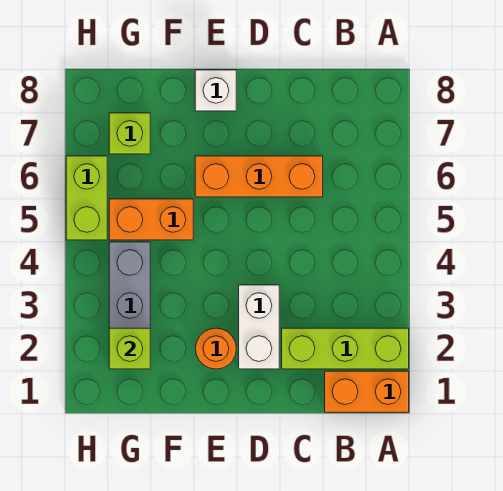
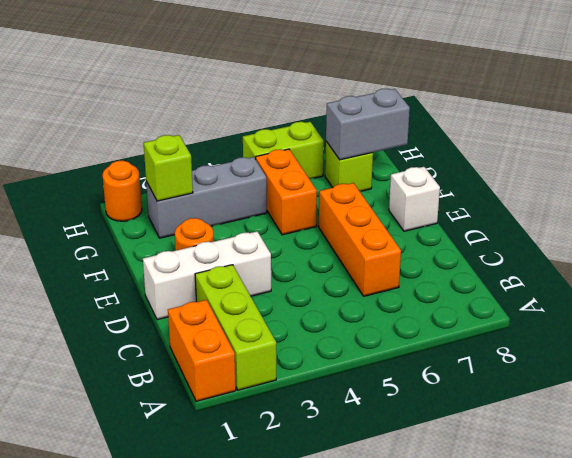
white 1x2 brick [239,285,279,369] -> white 1x3 brick [143,231,271,320]
none -> grey 1x2 brick [326,89,410,160]
none -> orange 1x1 round brick [102,161,142,221]

